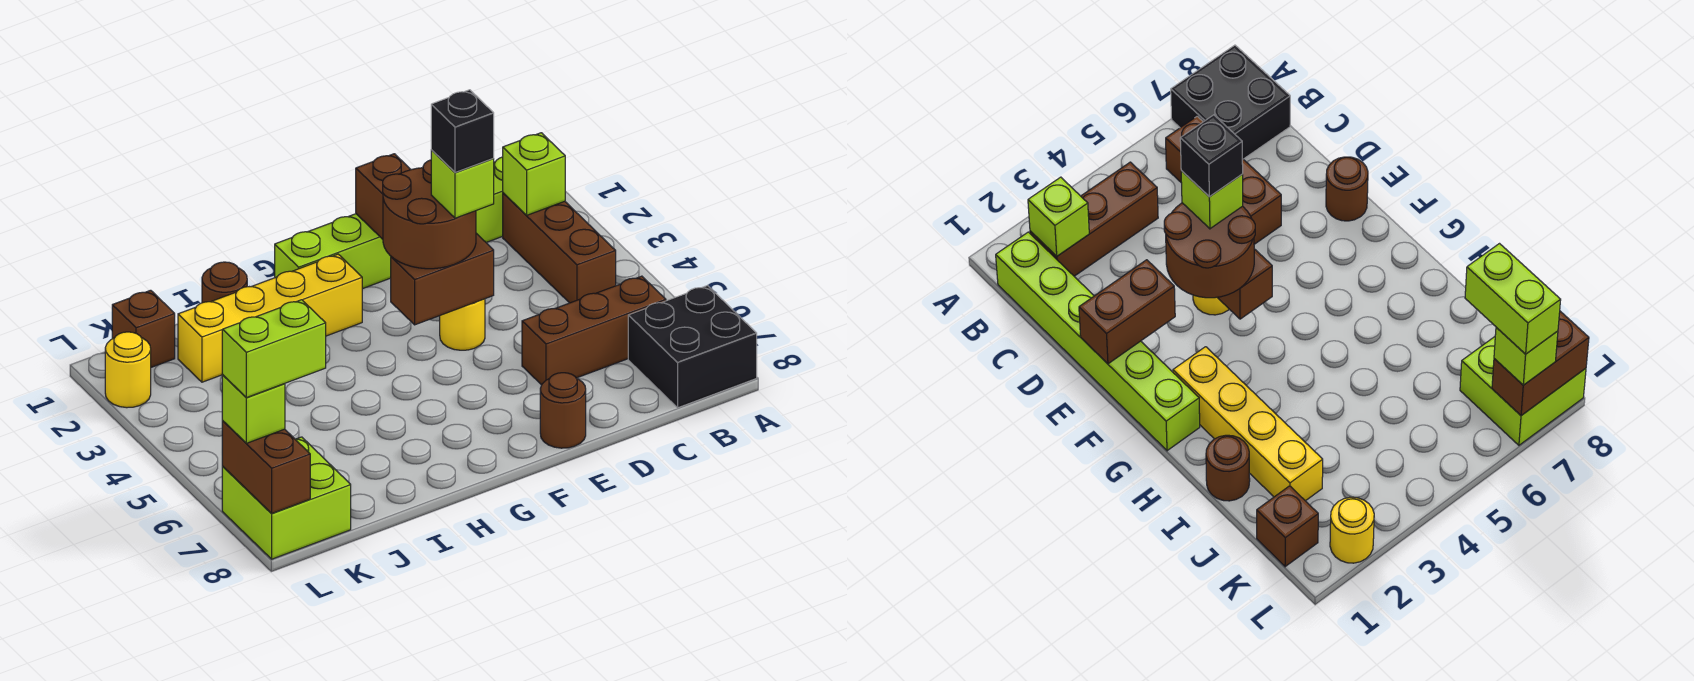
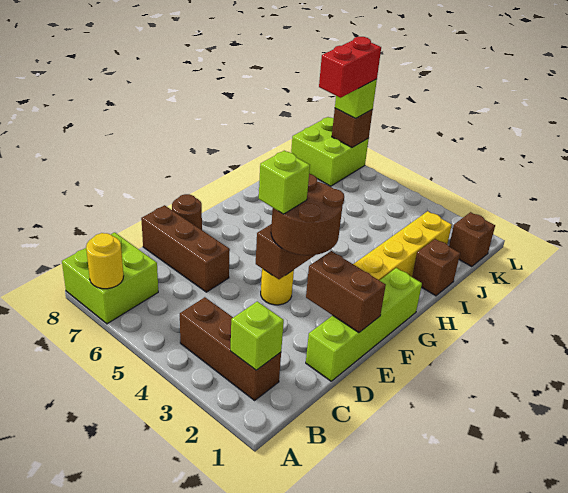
black 2x2 brick [628,286,757,408] -> lime 2x2 brick [62,232,158,324]
lime 1x6 brick [275,157,503,289] -> lime 1x4 brick [306,268,422,381]
brown 1x3 brick [522,276,666,385] -> brown 1x3 brick turned to [141,205,230,292]
black 1x1 brick [431,90,494,173] -> none
brown 1x1 round brick [202,262,247,303] -> brown 1x1 brick [412,239,460,296]
lime 1x2 brick [222,300,326,398] -> red 1x2 brick [319,37,381,98]
yellow 1x1 round brick [105,332,151,408] -> yellow 1x1 round brick moved to [86,233,123,289]
brown 1x2 brick [222,421,310,514] -> brown 1x1 brick [332,108,373,148]

